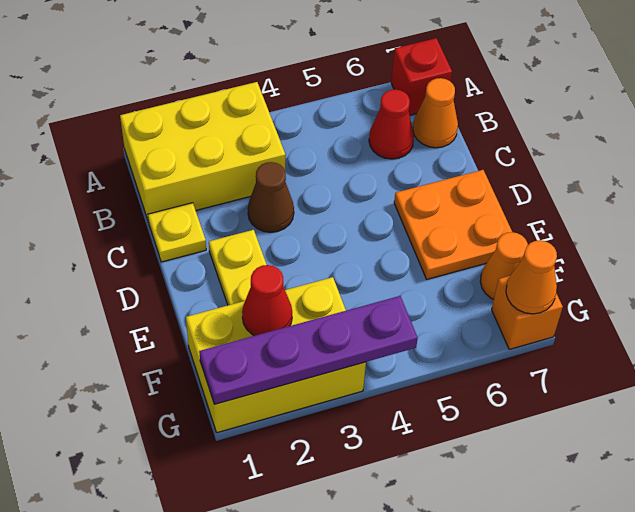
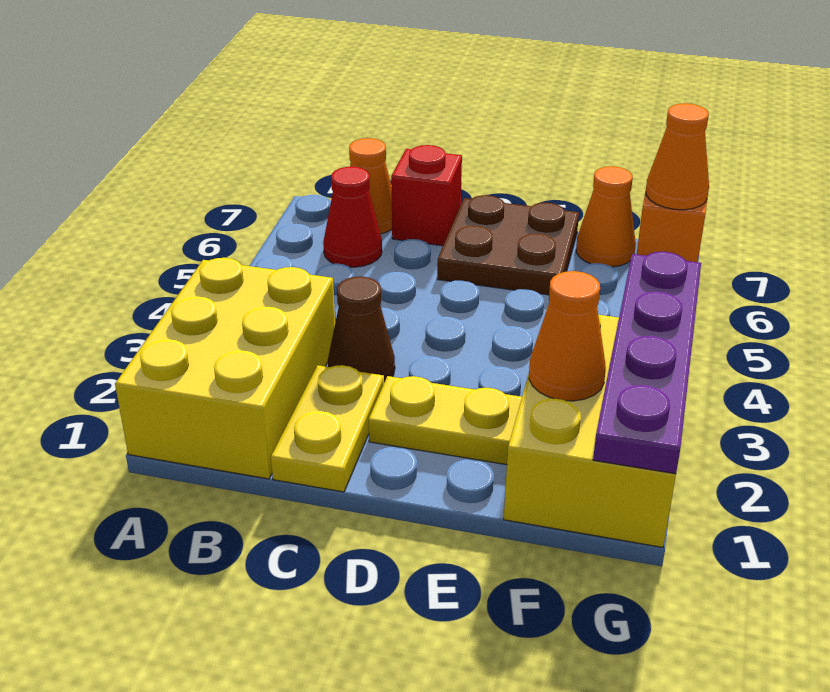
red 1x1 brick [391,38,452,115] -> red 1x1 brick moved to [391,145,462,246]
yellow 1x1 plate [148,203,206,262] -> yellow 1x2 plate [271,365,384,492]
orange 2x2 plate [394,170,512,279] -> brown 2x2 plate [437,195,579,295]
red 1x1 cone [242,265,292,336] -> orange 1x1 cone [529,271,606,401]

